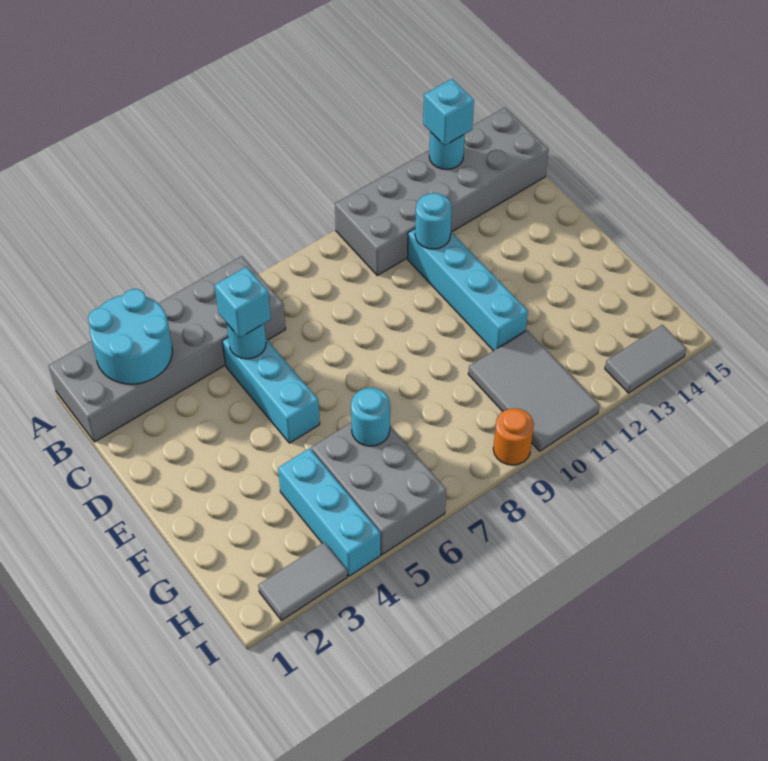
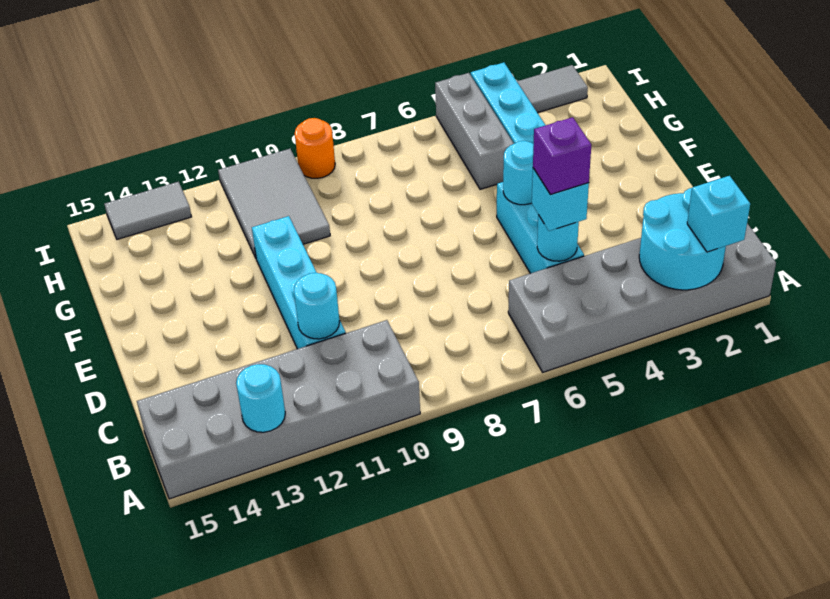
cyan 1x1 brick [423,79,474,145] -> cyan 1x1 brick moved to [687,176,750,252]
none -> purple 1x1 brick [533,117,591,194]
grey 2x3 brick [311,423,446,555] -> grey 1x3 brick [435,73,514,189]
cyan 1x1 round brick [351,388,390,446] -> cyan 1x1 round brick moved to [503,141,534,205]

